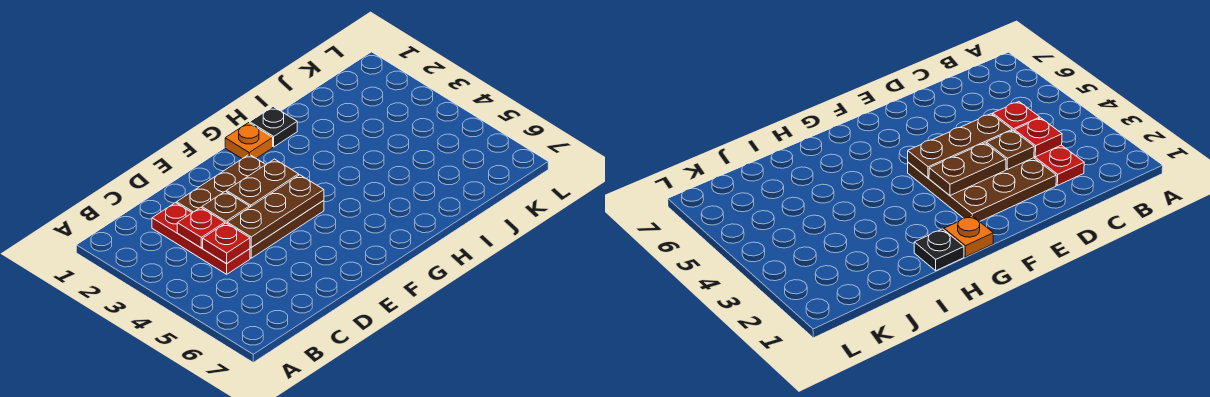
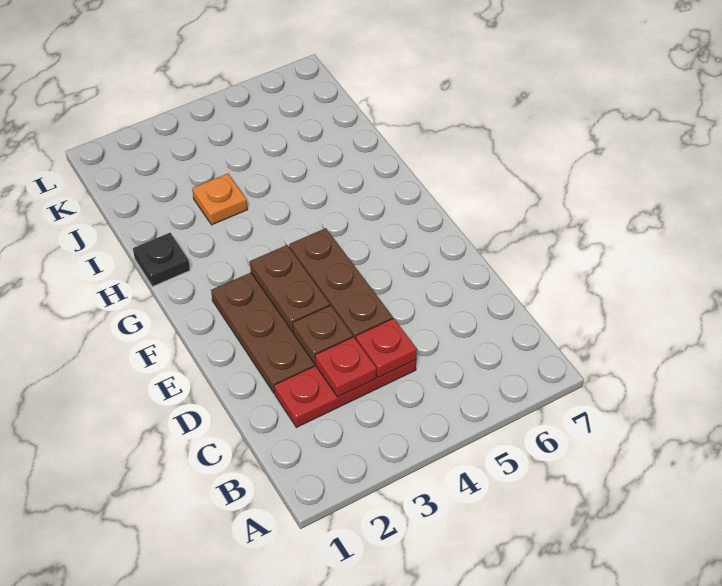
orange 1x1 plate [225,123,273,159] -> orange 1x1 plate moved to [192,174,248,225]

